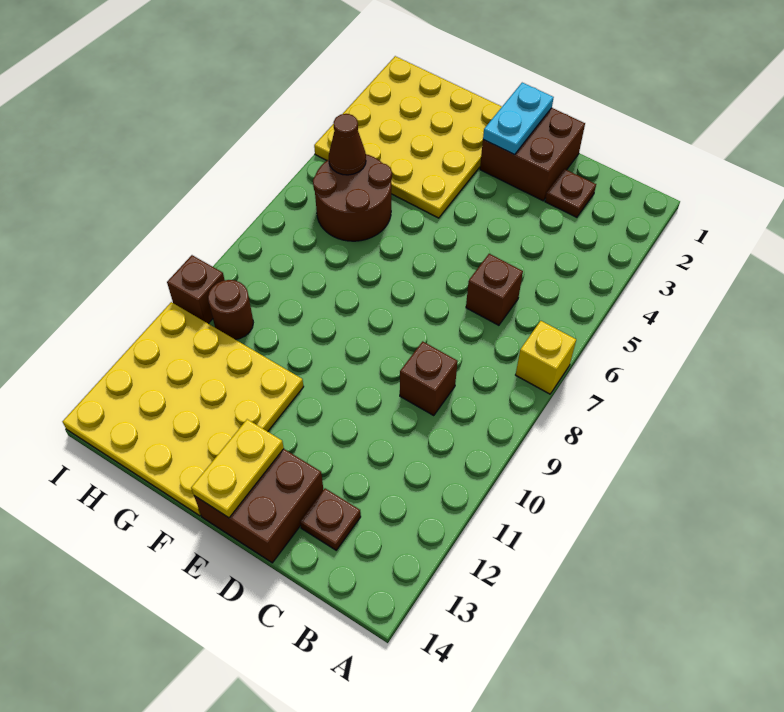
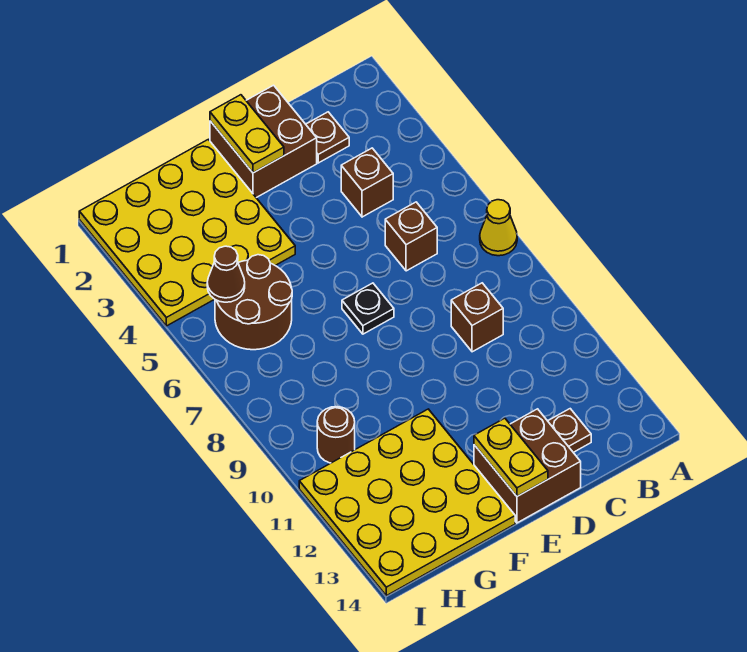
yellow 1x1 brick [516,321,576,394] -> yellow 1x1 cone [480,200,517,256]
cyan 1x2 plate [483,83,554,155] -> yellow 1x2 plate [210,95,284,173]
none -> black 1x1 plate [342,283,394,334]
brown 1x1 brick [167,255,225,324] -> brown 1x1 brick moved to [341,148,393,217]

